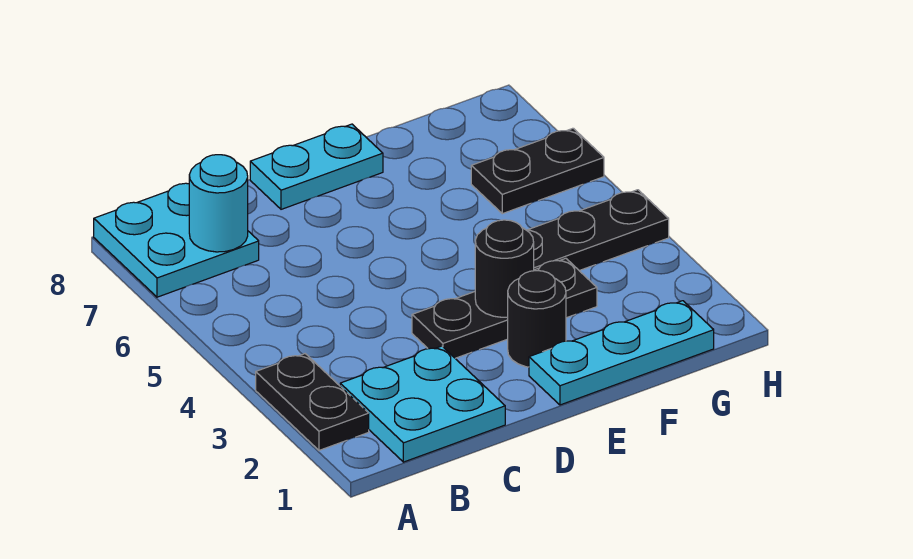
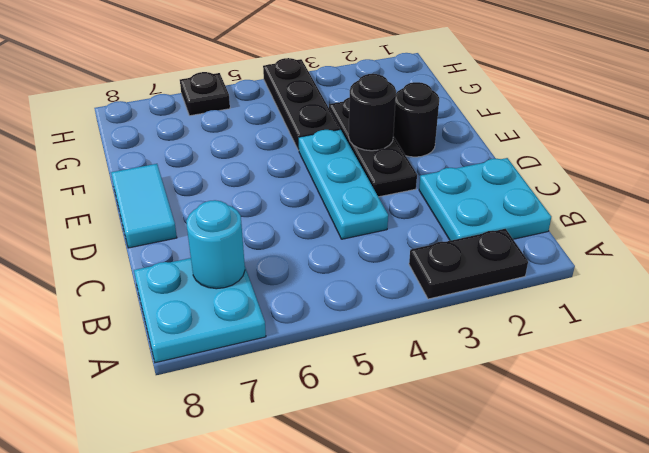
cyan 1x2 plate [250,124,383,209] -> cyan 1x2 tile [111,164,177,248]
cyan 1x3 plate [529,301,714,405] -> cyan 1x3 plate moved to [299,130,388,239]
black 1x2 plate [471,128,604,214] -> black 1x1 plate [180,72,230,116]

